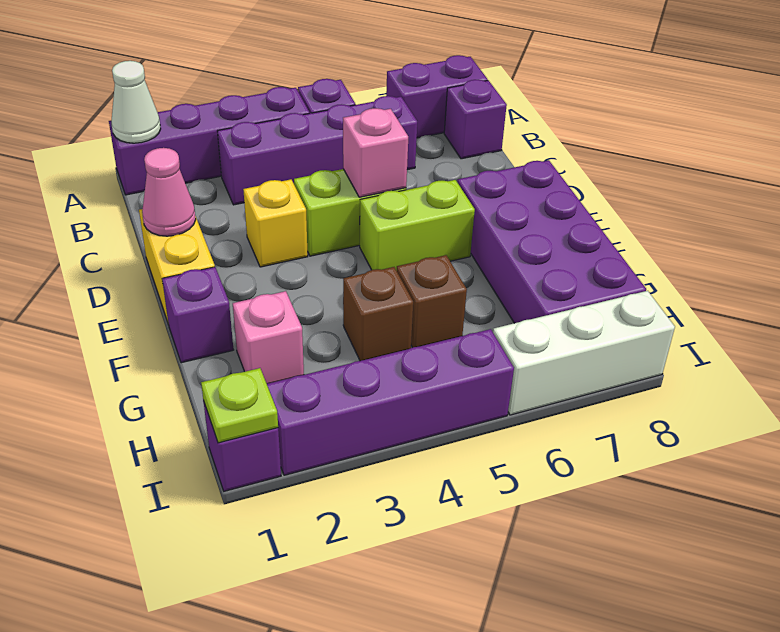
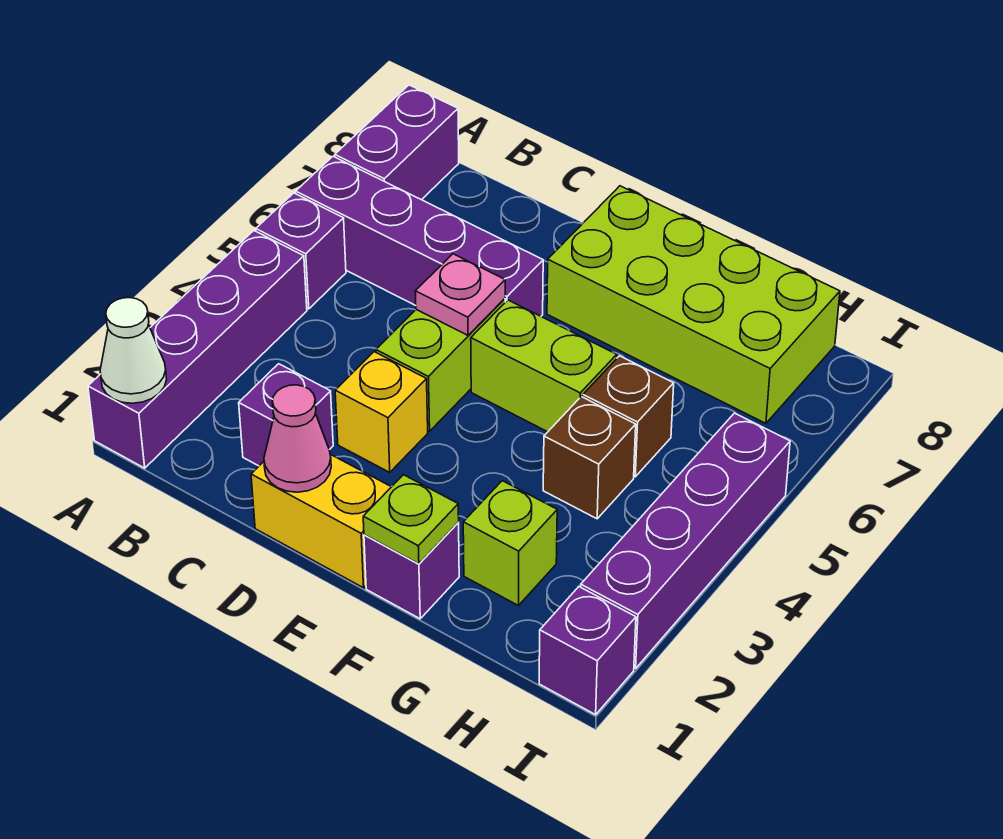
purple 1x4 brick [217,96,417,205] -> purple 1x4 brick turned to [296,156,543,316]
purple 1x1 brick [444,80,507,159] -> purple 1x1 brick moved to [239,364,333,466]
pink 1x1 brick [343,108,408,197] -> pink 1x1 plate [415,254,505,335]
lime 1x2 brick [360,180,475,271] -> lime 1x2 brick turned to [471,300,617,432]
purple 2x4 brick [458,160,646,323] -> lime 2x4 brick [547,186,840,423]
pink 1x1 brick [233,291,304,384] -> lime 1x1 brick [463,481,557,606]
lime 1x1 plate [201,368,278,443] -> lime 1x1 plate moved to [363,475,459,564]
white 1x3 brick [493,291,675,415] -> none

